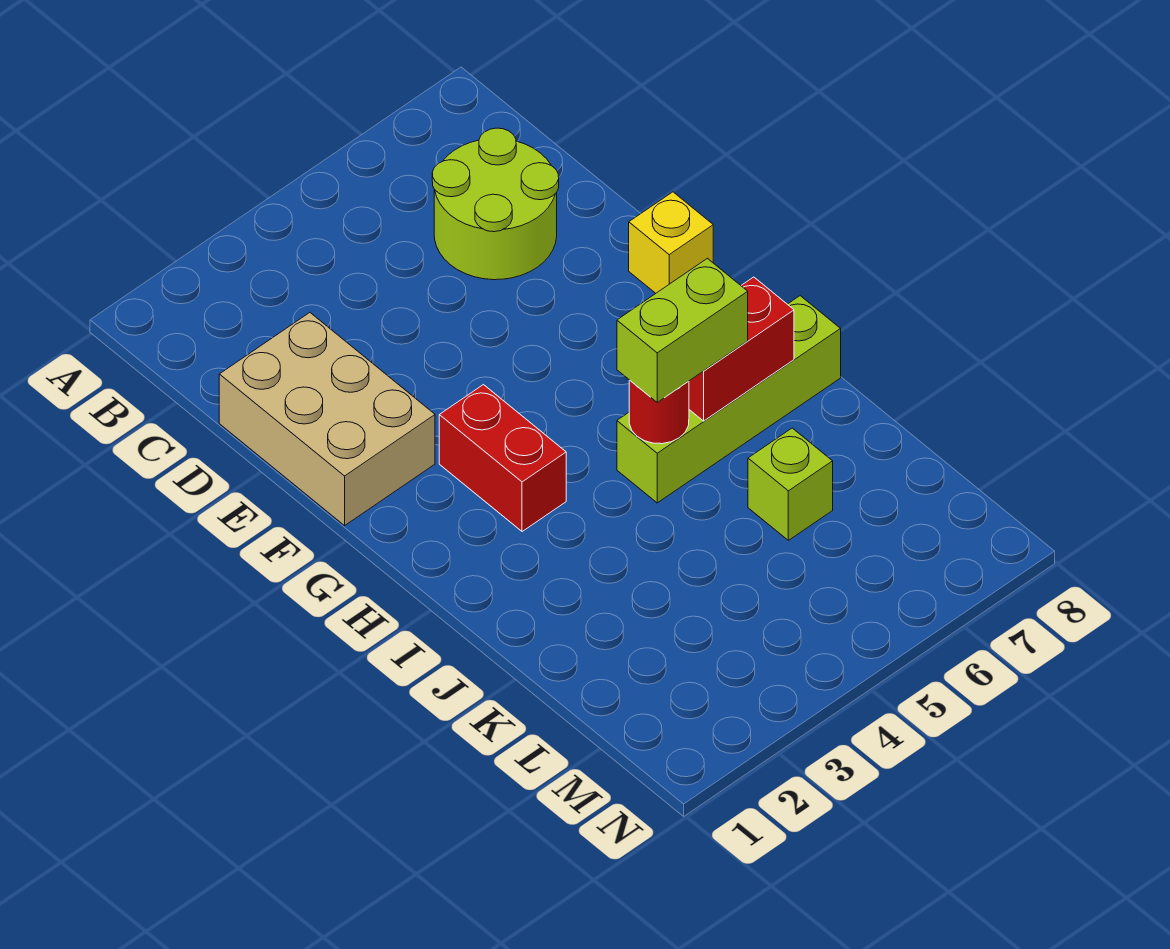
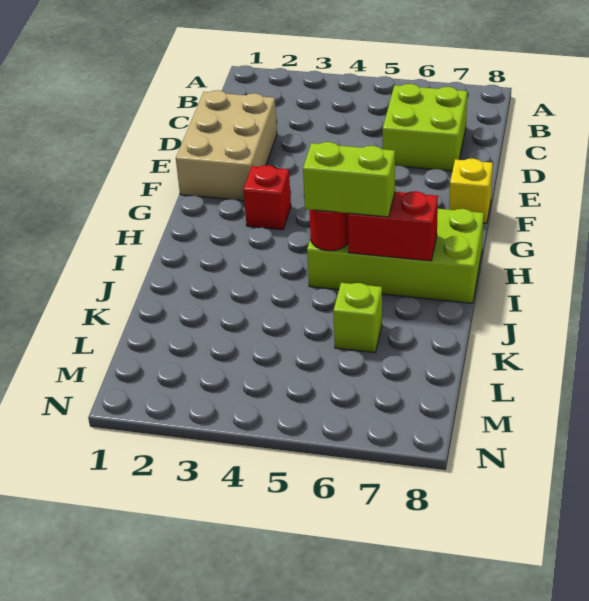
lime 2x2 round brick [432,128,559,280] -> lime 2x2 brick [383,84,467,171]
red 1x2 brick [439,385,566,532] -> red 1x1 brick [243,165,291,230]
lime 1x4 brick [617,296,841,503] -> lime 2x4 brick [307,209,484,303]

